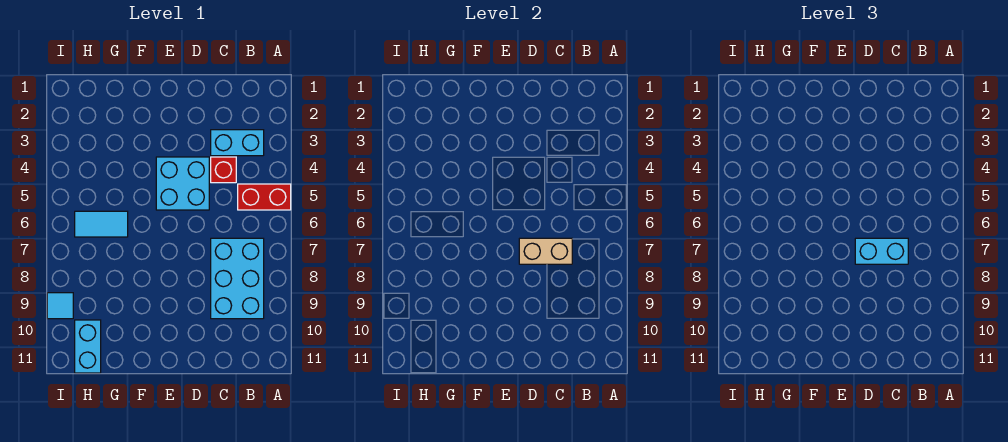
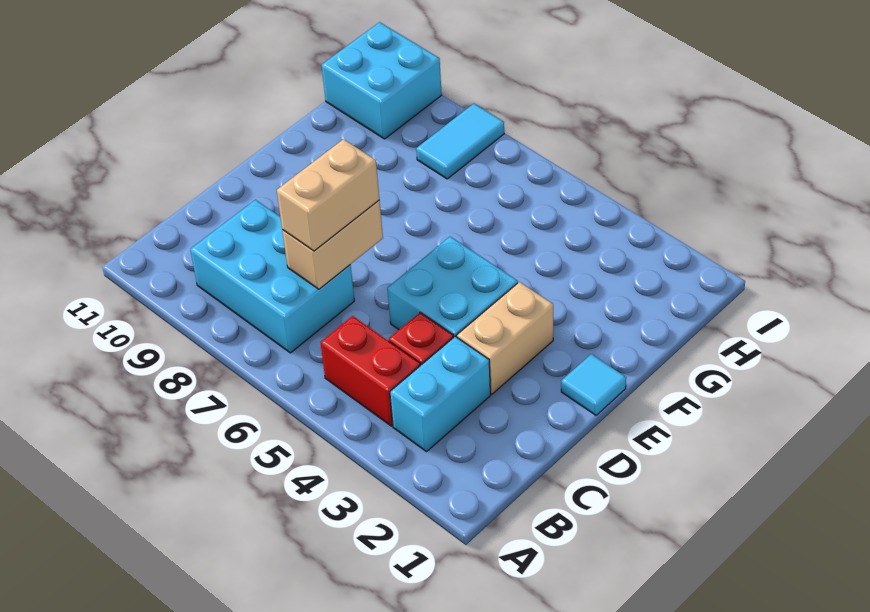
red 1x2 brick [238,184,291,210] -> red 1x2 brick turned to [320,316,420,426]
cyan 1x2 brick [855,238,908,264] -> tan 1x2 brick [277,139,379,251]
none -> tan 1x2 brick [457,282,553,394]
cyan 1x2 tile [75,211,128,237] -> cyan 1x2 tile moved to [416,103,504,179]
cyan 1x2 brick [75,320,101,373] -> cyan 2x2 brick [322,22,442,139]
cyan 1x1 tile [47,293,73,319] -> cyan 1x1 tile moved to [561,354,626,415]

